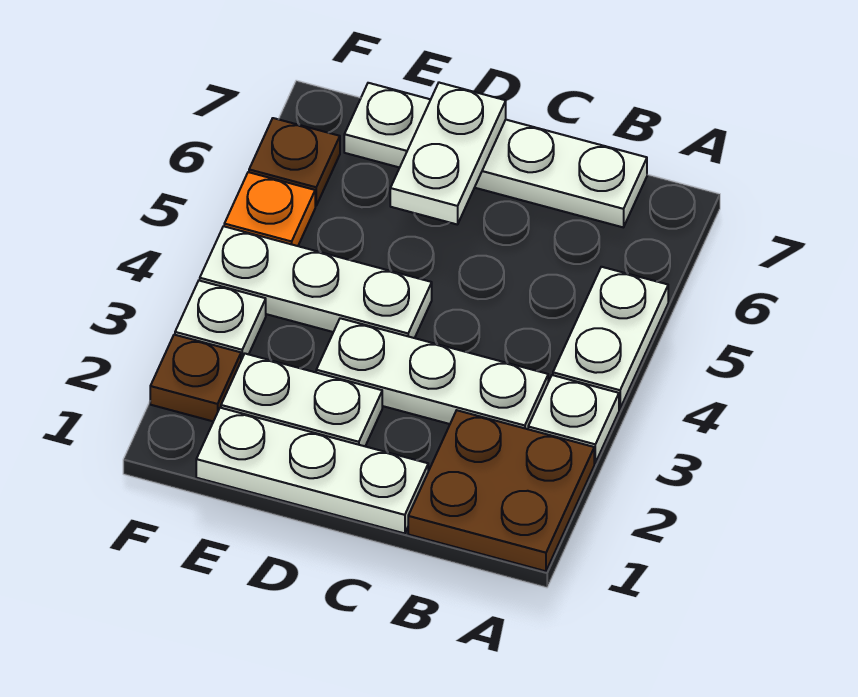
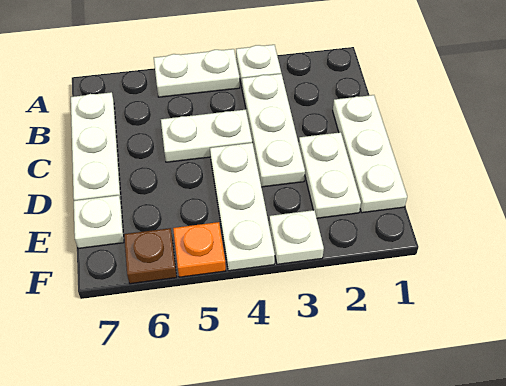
brown 2x2 plate [408,410,594,571] -> none
white 1x2 plate [390,83,506,225] -> white 1x2 plate moved to [161,110,252,162]
brown 1x1 plate [150,335,241,421] -> none

